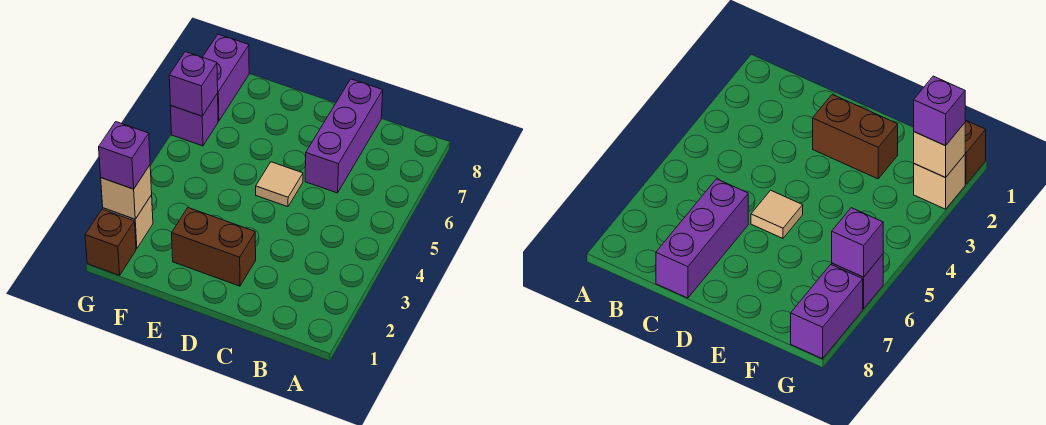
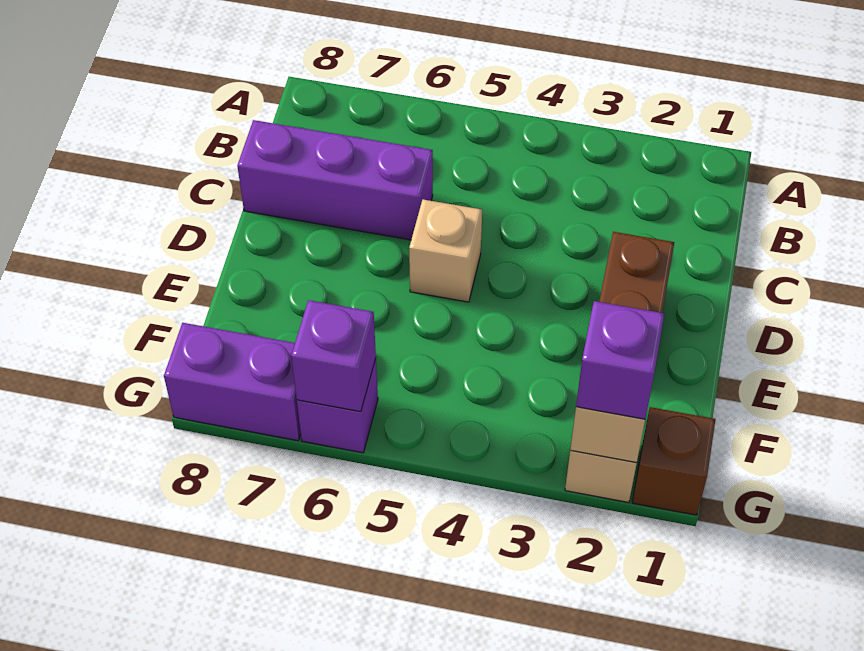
tan 1x1 tile [256,162,303,207] -> tan 1x1 brick [409,199,482,302]

